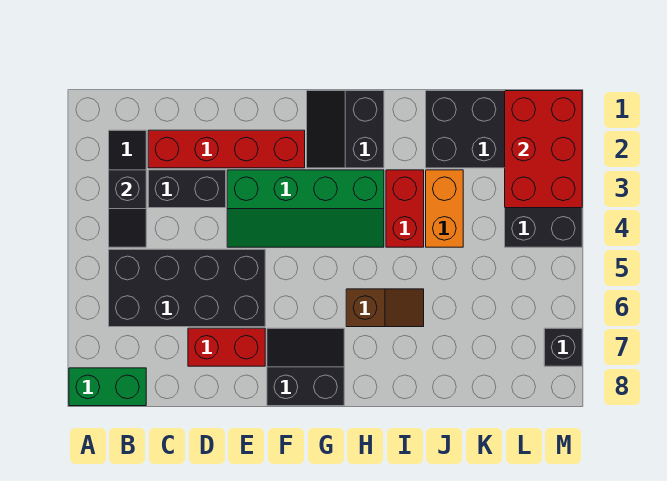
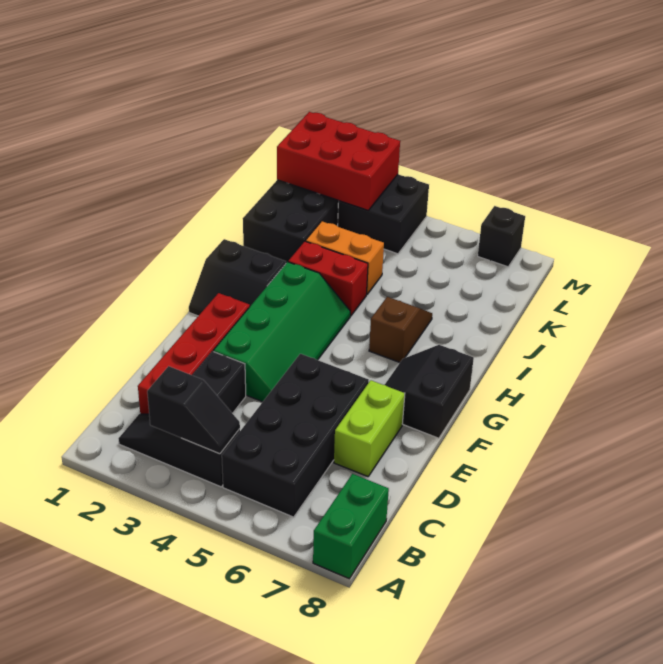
red 1x2 brick [188,328,265,366] -> lime 1x2 brick [334,380,405,477]

